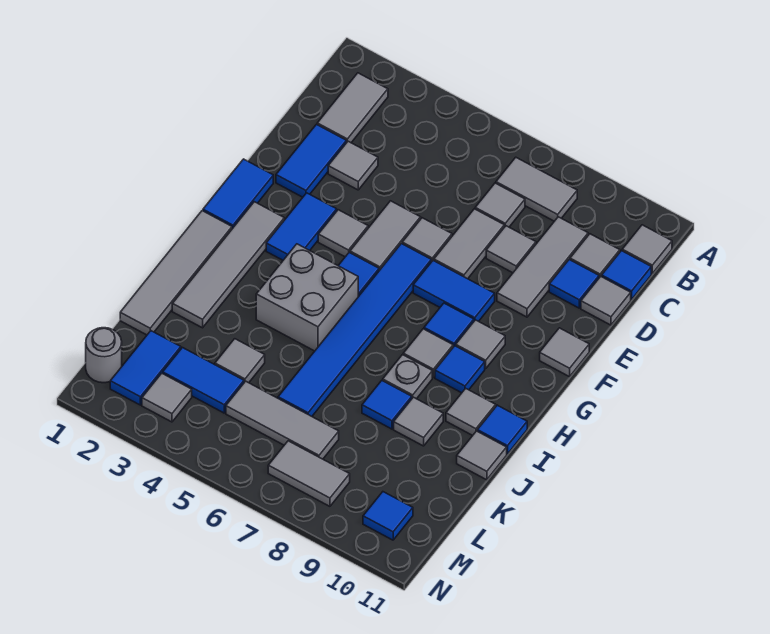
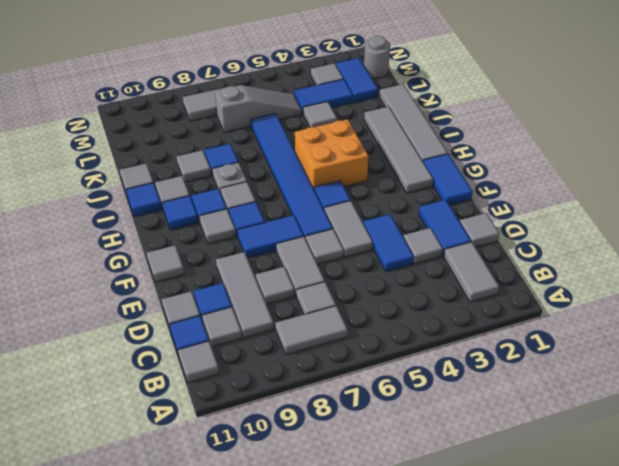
blue 1x2 tile [266,193,337,260] -> blue 1x2 tile moved to [363,214,414,272]
grey 1x1 tile [318,210,368,257] -> grey 1x1 tile moved to [460,213,499,247]
grey 2x2 brick [256,244,358,351] -> orange 2x2 brick [295,119,369,189]
grey 1x3 tile [226,381,339,459] -> grey 1x3 slope [215,85,302,132]
blue 1x1 tile [363,492,413,540] -> blue 1x1 tile moved to [162,196,198,230]

